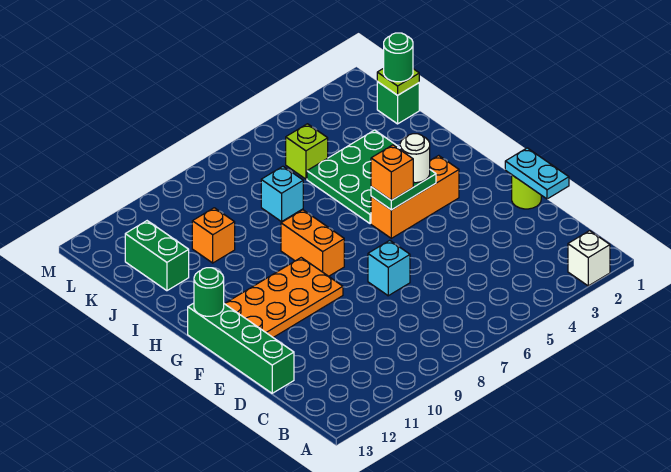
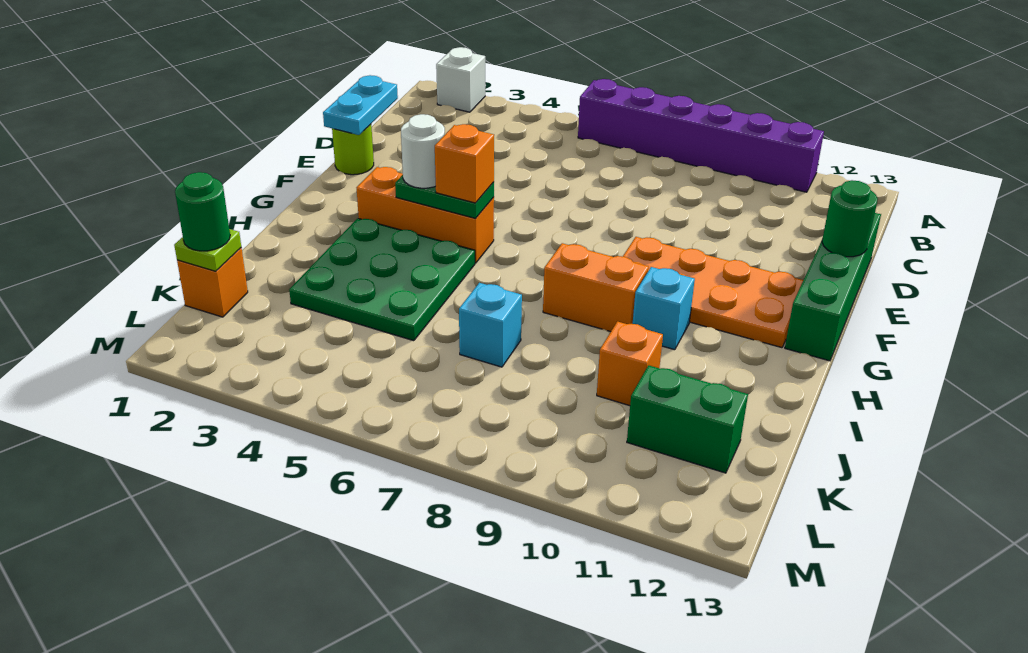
none -> purple 1x6 brick [578,79,824,192]
cyan 1x1 brick [368,240,410,296] -> cyan 1x1 brick moved to [633,267,695,350]
orange 1x2 brick [281,210,344,276] -> orange 1x2 brick turned to [543,243,649,332]
green 1x1 round brick [194,268,224,316] -> green 1x1 round brick moved to [822,180,878,257]
green 1x2 brick [125,221,189,291] -> green 1x2 brick turned to [627,365,748,473]
green 1x1 brick [377,82,419,124] -> orange 1x1 brick [177,248,248,317]
lime 1x1 brick [286,124,328,179] -> none

